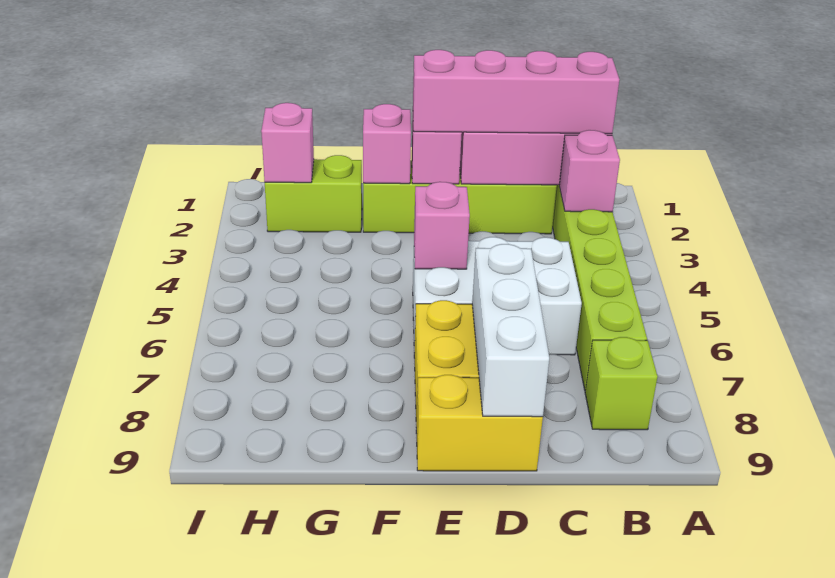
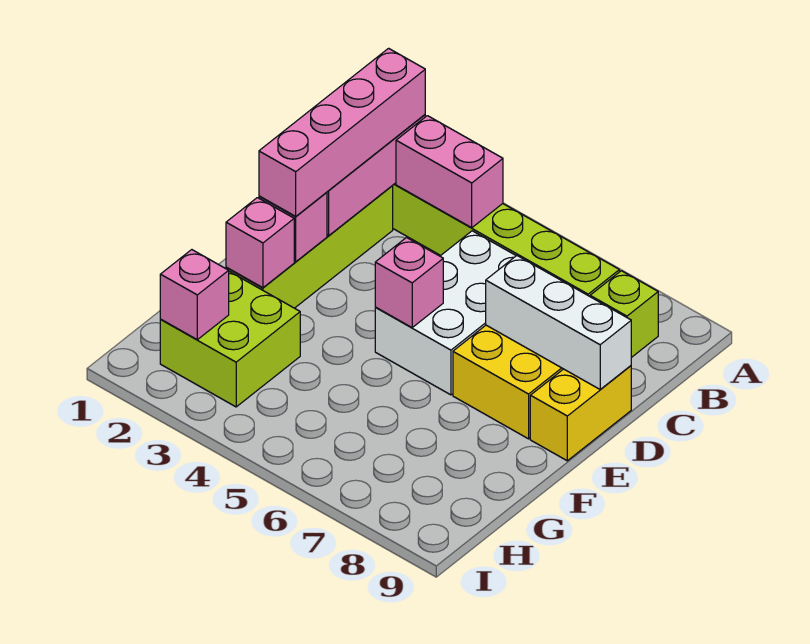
pink 1x1 brick [559,130,620,212] -> pink 1x2 brick [396,116,503,228]
lime 1x2 brick [265,155,362,232] -> lime 2x2 brick [160,272,300,407]

